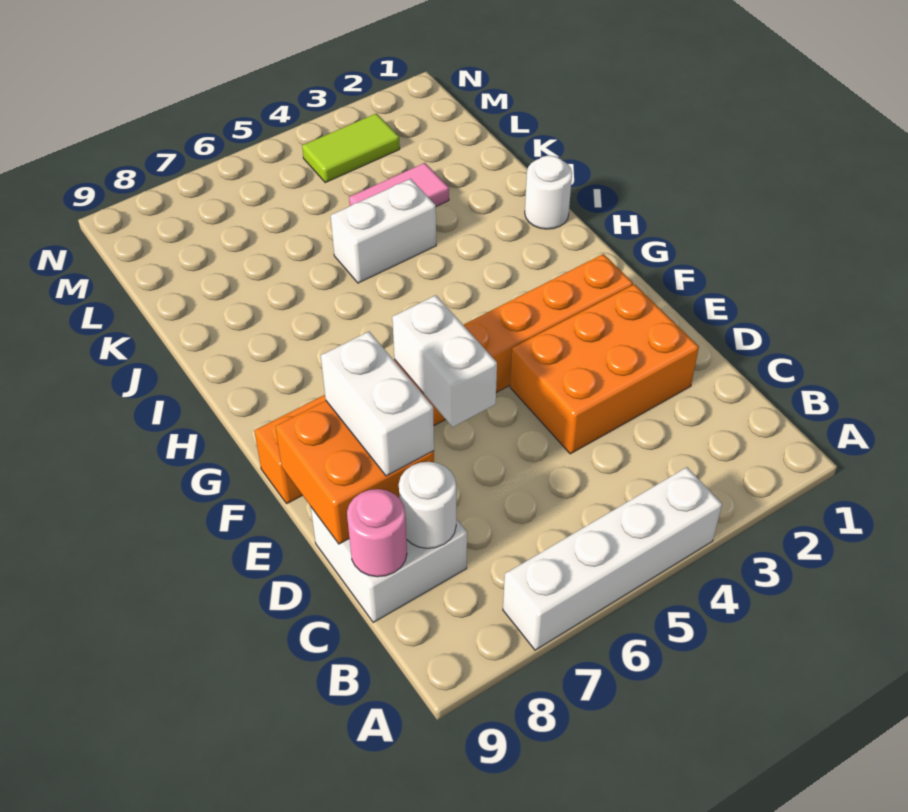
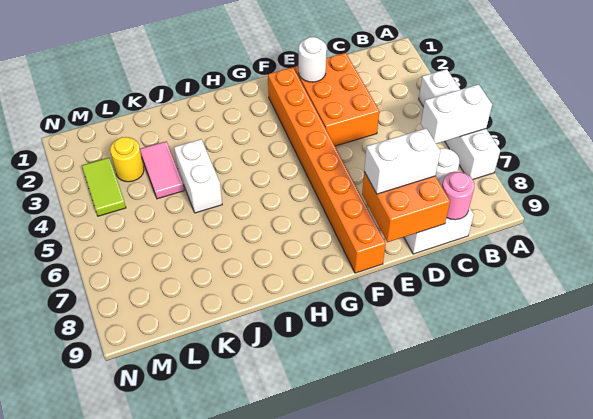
white 1x2 brick [392,295,497,427] -> white 1x2 brick moved to [421,84,492,144]
white 1x1 round brick [525,155,572,229] -> white 1x1 round brick moved to [299,37,327,82]
none -> yellow 1x1 round brick [110,137,144,182]

